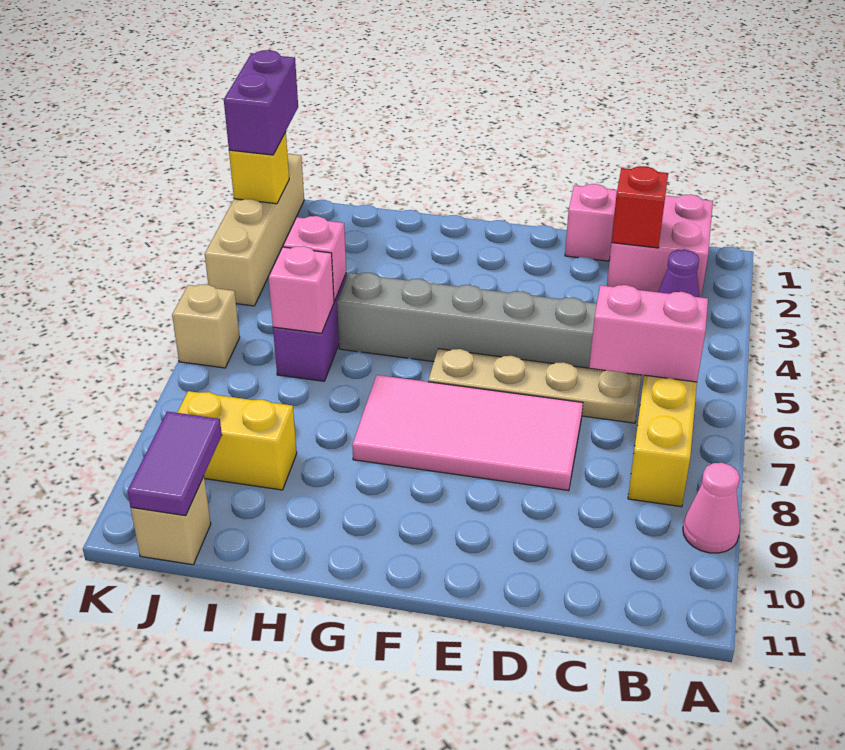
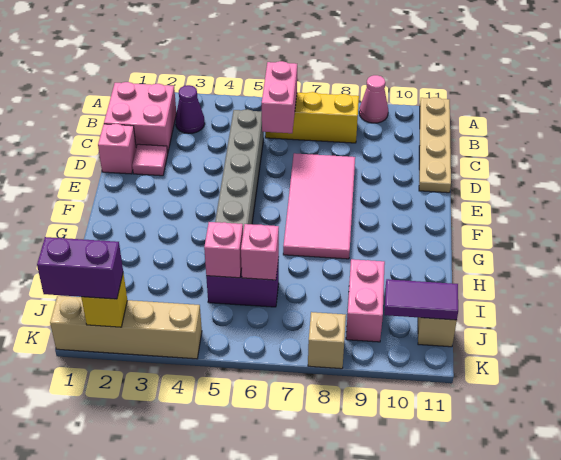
red 1x1 brick [612,166,668,248] -> none
tan 1x4 plate [428,349,642,423] -> tan 1x4 plate moved to [419,97,451,193]
none -> pink 1x1 tile [132,144,168,176]
yellow 1x2 brick [177,391,297,490] -> pink 1x2 brick [346,259,385,342]
tan 1x1 brick [172,285,240,368] -> tan 1x1 brick moved to [308,312,346,369]

